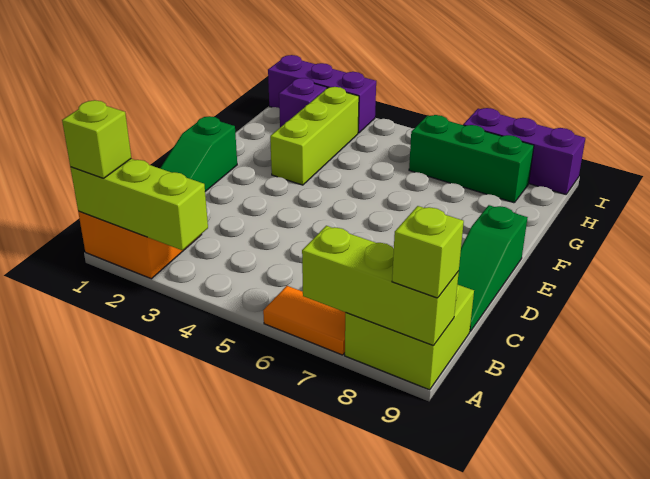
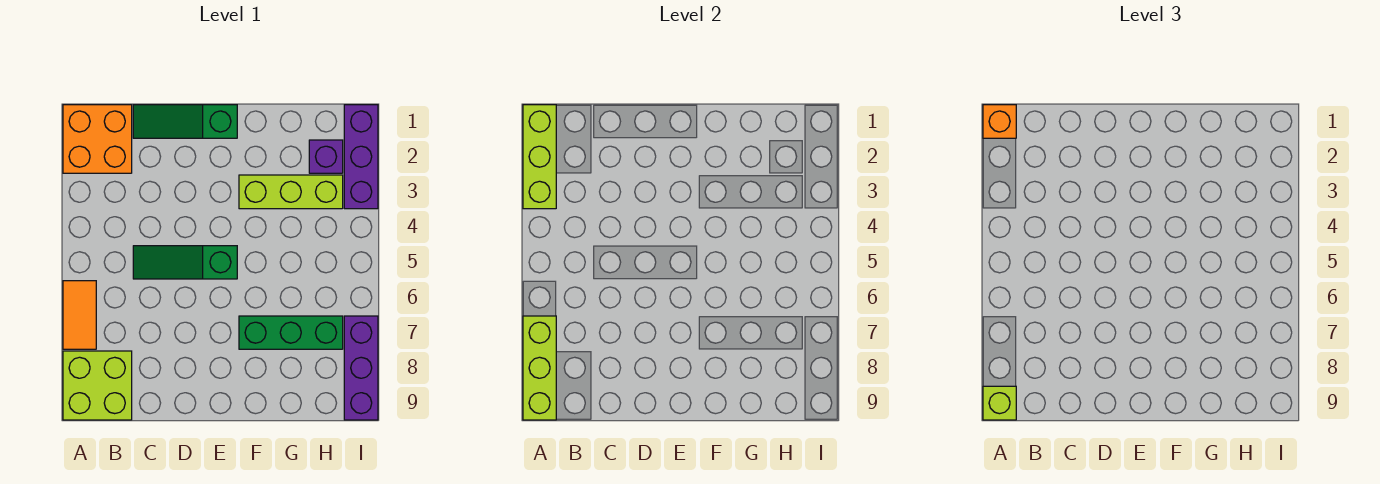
lime 1x1 brick [62,100,131,178] -> orange 1x1 brick [983,105,1016,138]
green 1x3 slope [457,205,528,331] -> green 1x3 slope moved to [133,246,237,279]
green 1x3 brick [409,115,534,203] -> green 1x3 brick turned to [239,316,343,349]

